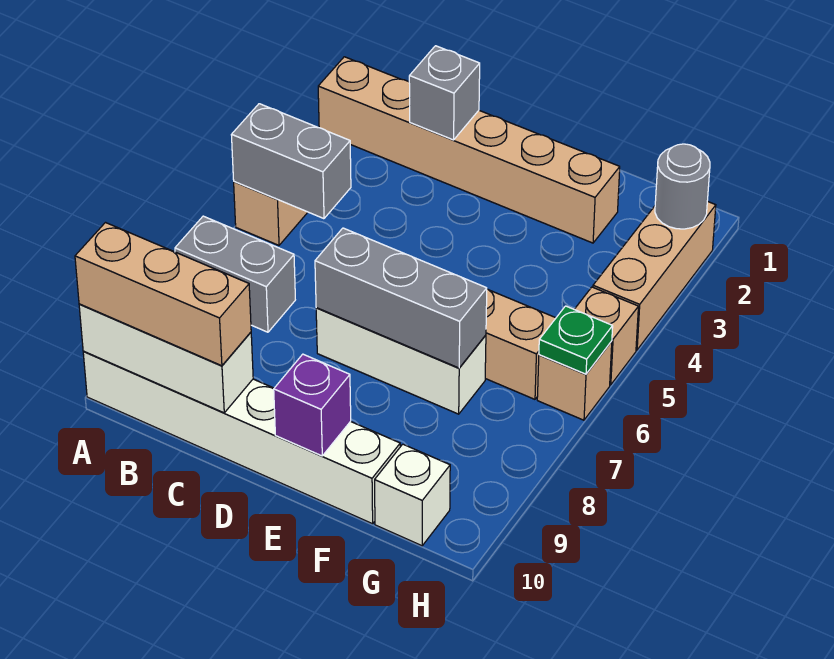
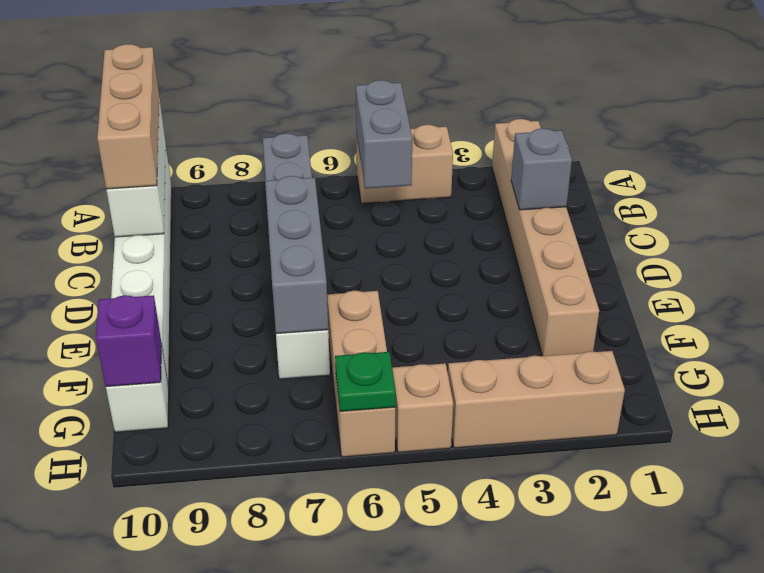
purple 1x1 brick [274,354,351,456] -> purple 1x1 brick moved to [96,295,162,387]
grey 1x1 round brick [655,144,710,229] -> none

